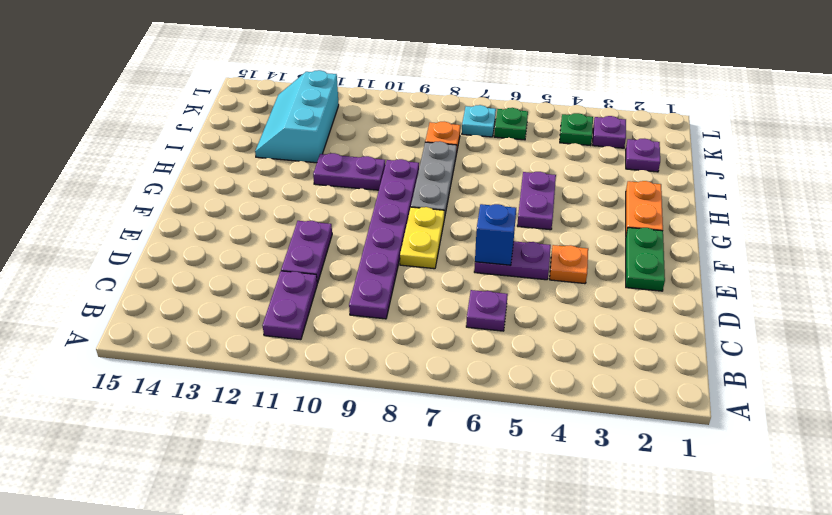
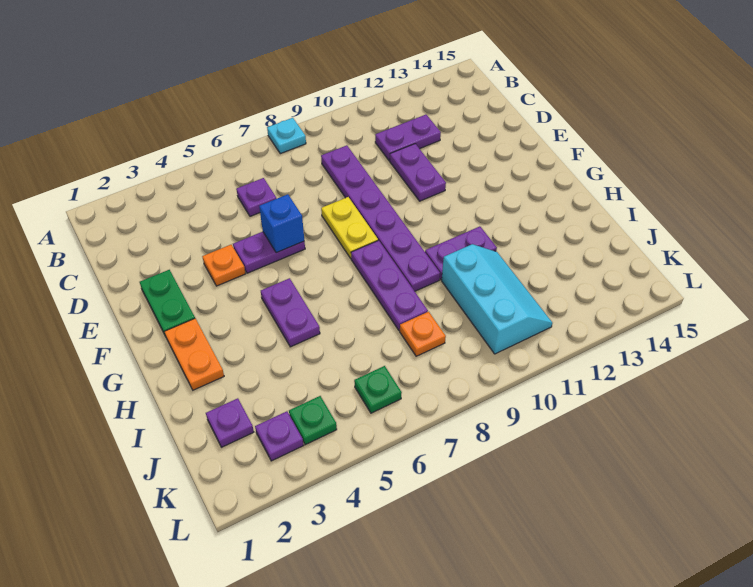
purple 1x2 plate [262,271,317,340] -> purple 1x2 plate turned to [375,115,441,161]
grey 1x3 plate [411,141,457,219] -> purple 1x3 plate [351,240,428,331]
cyan 2x3 slope [255,70,339,163] -> cyan 2x3 slope moved to [442,244,552,354]
cyan 1x1 plate [462,105,496,137] -> cyan 1x1 plate moved to [267,118,306,154]

